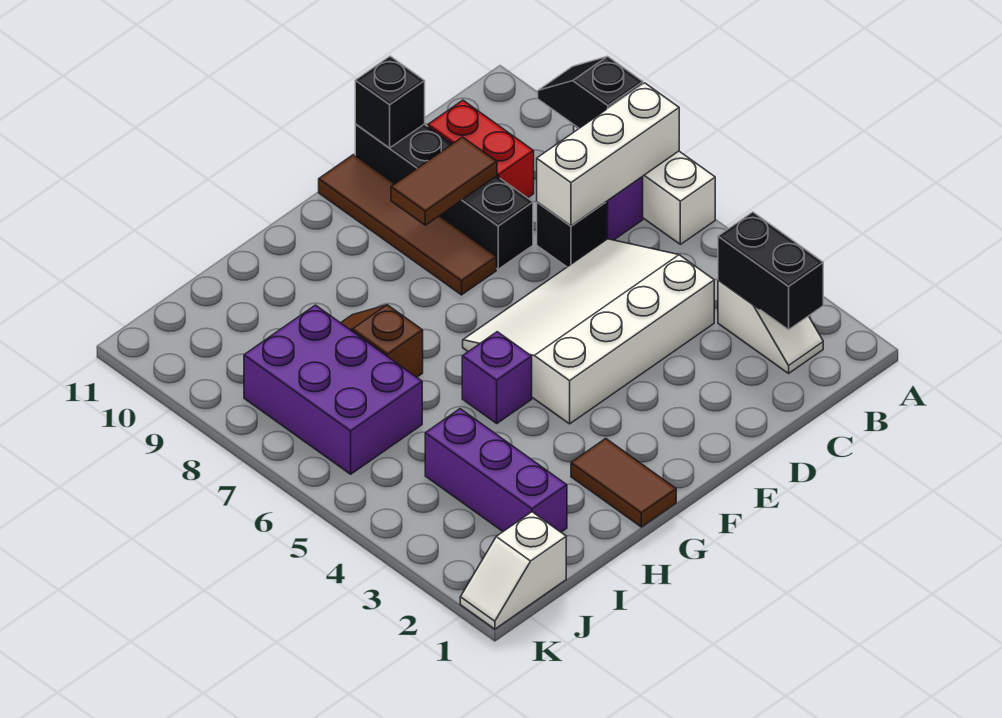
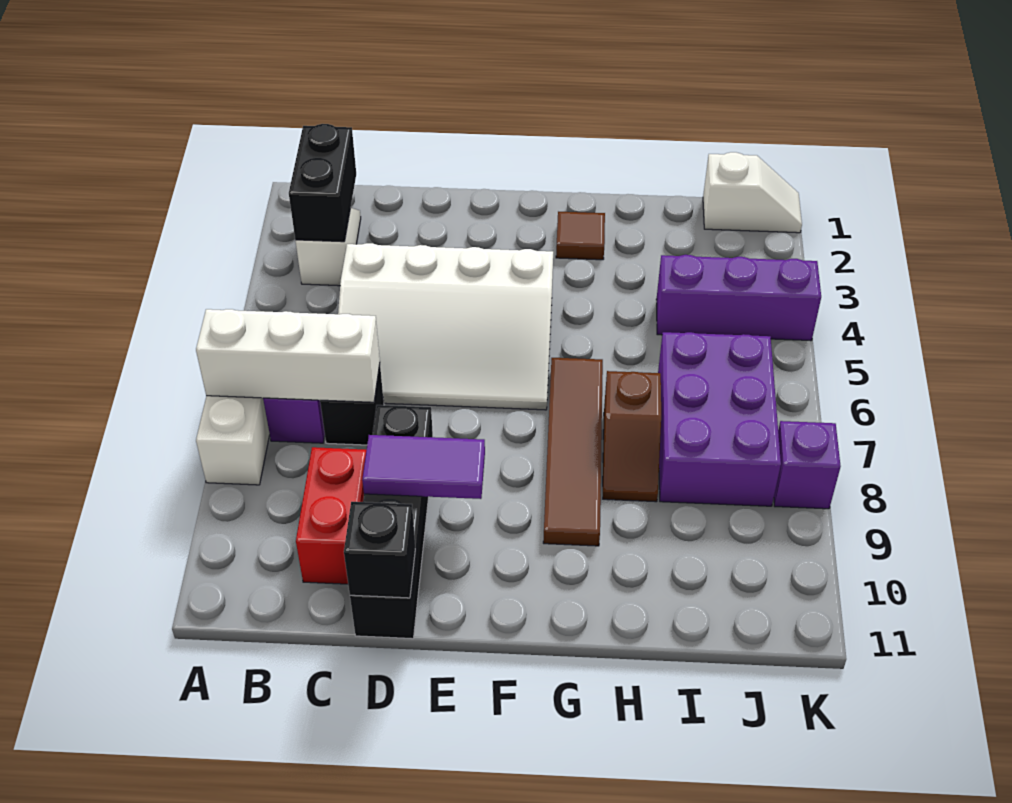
black 1x2 slope [538,56,643,128] -> none
brown 1x2 tile [391,137,497,225] -> purple 1x2 tile [362,435,485,499]
brown 1x4 tile [319,155,496,295] -> brown 1x4 tile moved to [543,358,603,546]
brown 1x2 tile [571,438,676,527] -> brown 1x1 tile [556,212,605,260]
purple 1x1 brick [462,332,532,423] -> purple 1x1 brick moved to [774,421,841,509]
purple 1x3 brick [425,409,567,532] -> purple 1x3 brick turned to [656,255,821,341]

